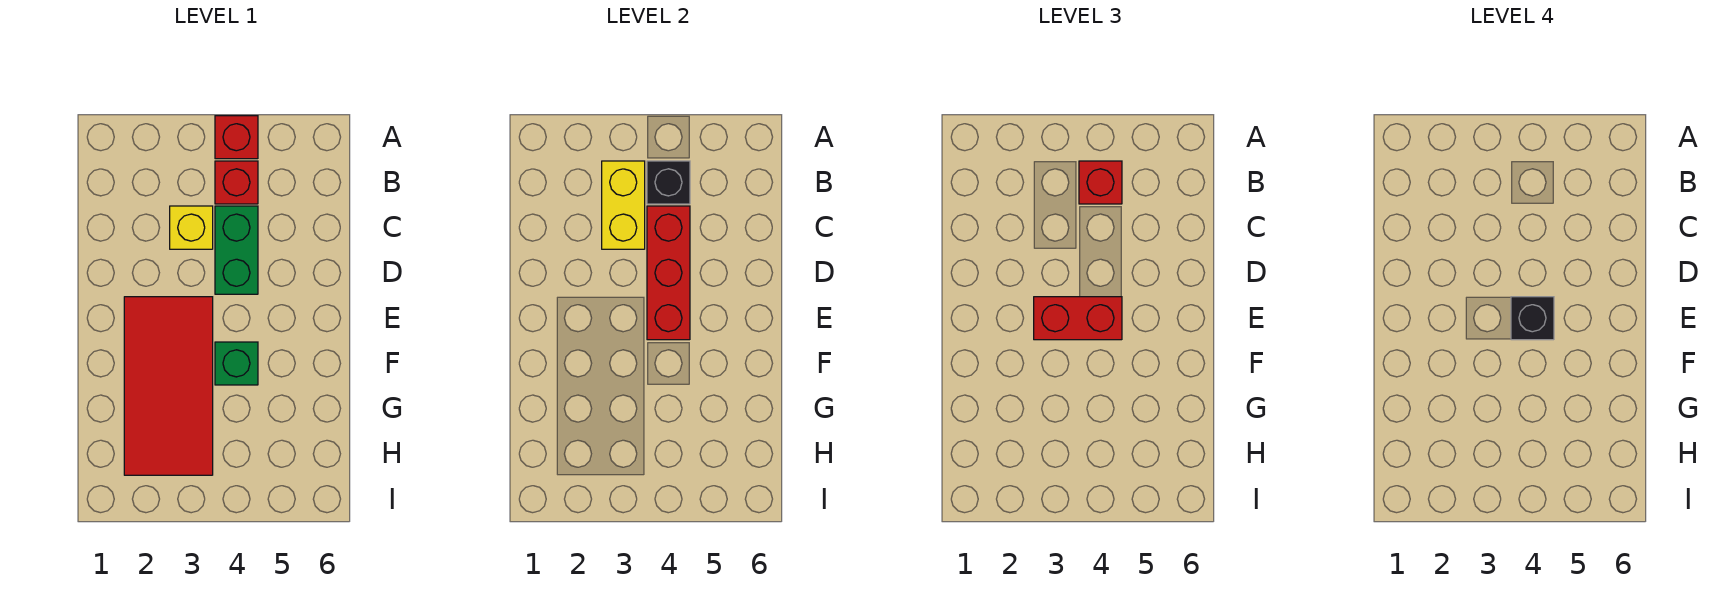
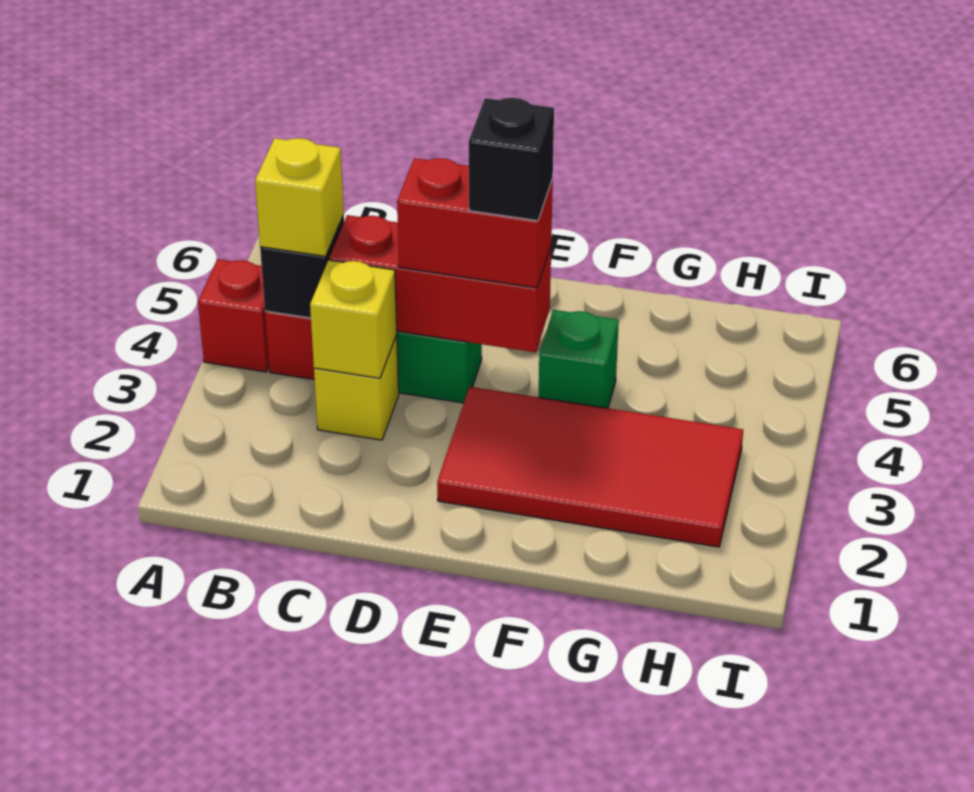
yellow 1x2 brick [602,161,645,249] -> yellow 1x1 brick [310,260,397,378]
red 1x1 brick [1079,161,1122,204] -> yellow 1x1 brick [255,138,344,257]
red 1x2 brick [1034,297,1122,340] -> red 1x2 brick turned to [397,158,553,288]

